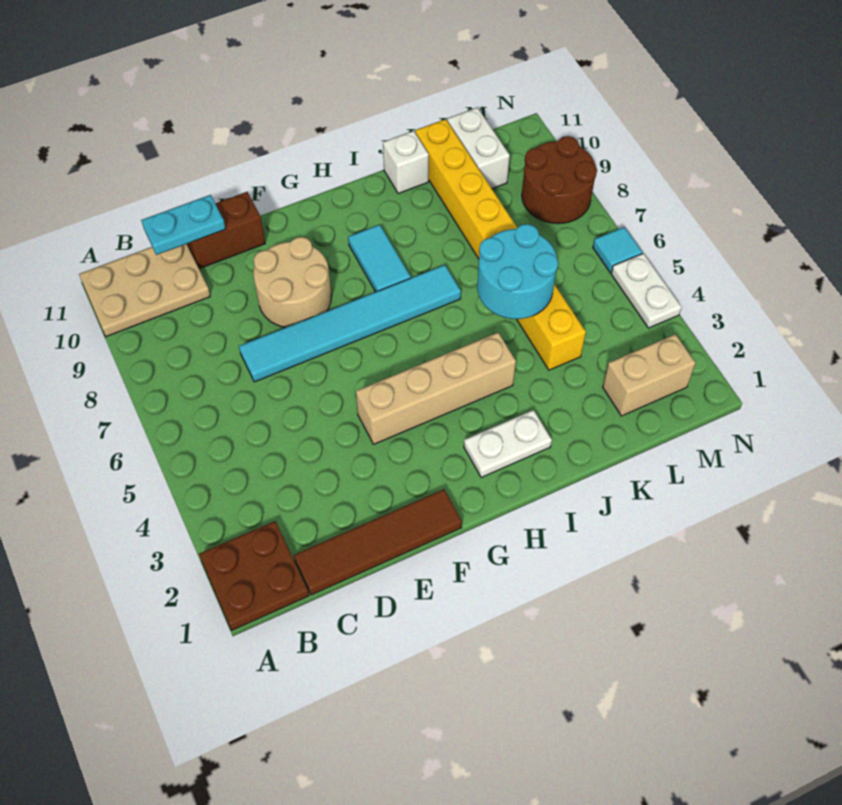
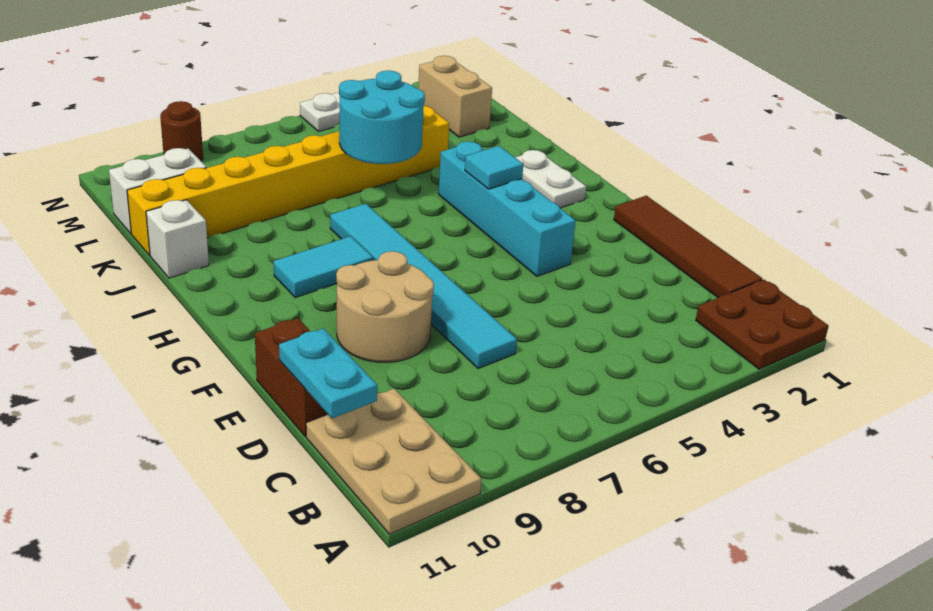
tan 1x4 brick [356,333,516,444] -> cyan 1x4 brick [439,141,576,276]
brown 2x2 round brick [522,136,597,224] -> brown 1x1 round brick [160,101,203,161]
cyan 1x1 tile [593,227,642,273] -> cyan 1x1 tile moved to [465,146,523,189]

